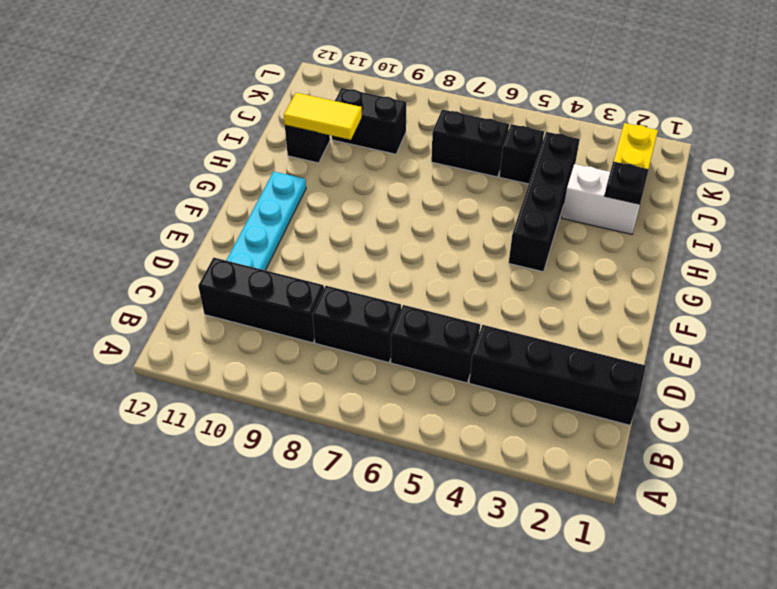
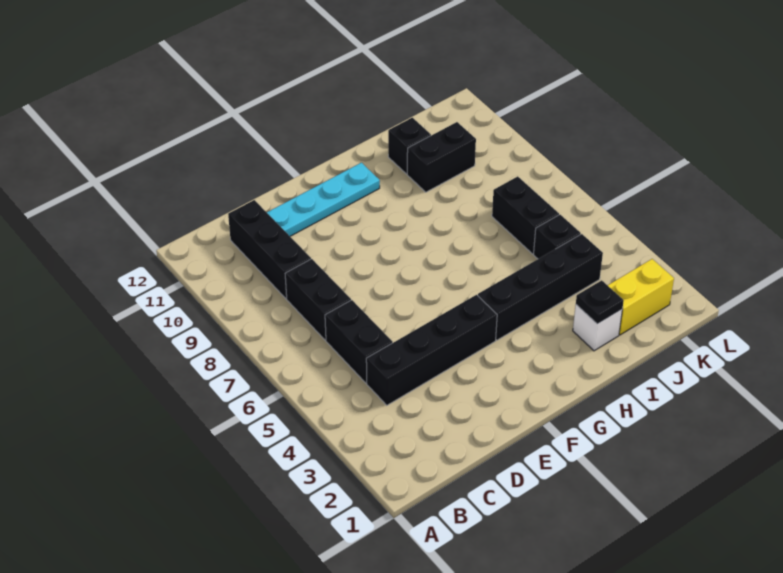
black 1x4 brick [469,325,646,425] -> black 1x4 brick turned to [366,295,497,405]
white 1x2 brick [562,164,640,234] -> white 1x1 brick [573,305,622,351]
yellow 1x2 tile [284,93,362,140] -> none
black 1x2 brick [332,88,406,154] -> black 1x2 brick turned to [407,122,476,192]

